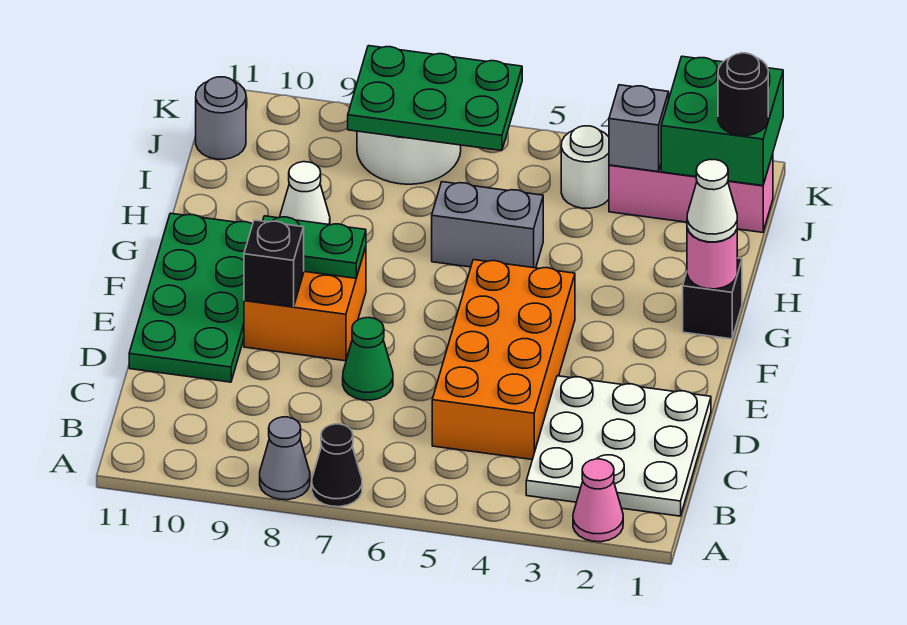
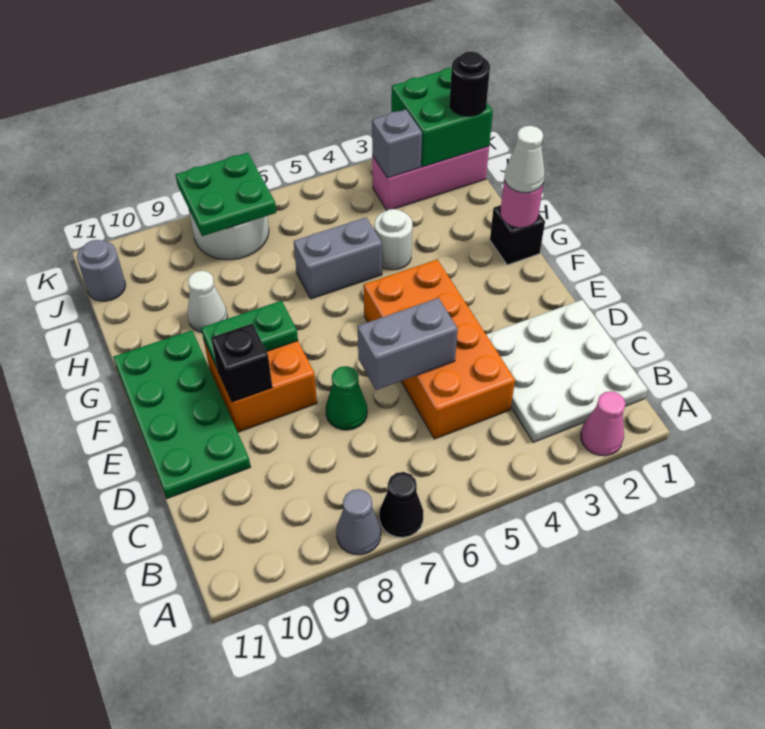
none -> grey 1x2 brick [358,298,458,390]
white 1x1 round brick [561,126,609,208] -> white 1x1 round brick moved to [374,209,412,270]
green 2x3 plate [348,46,522,151] -> green 2x2 plate [175,153,276,236]

